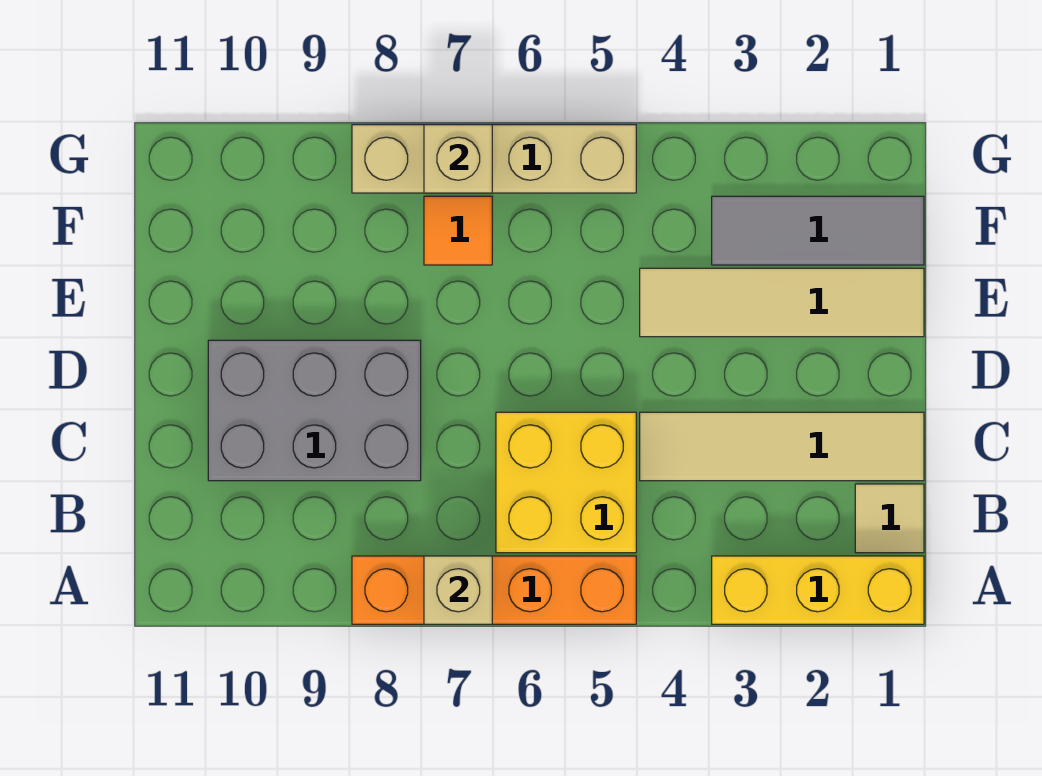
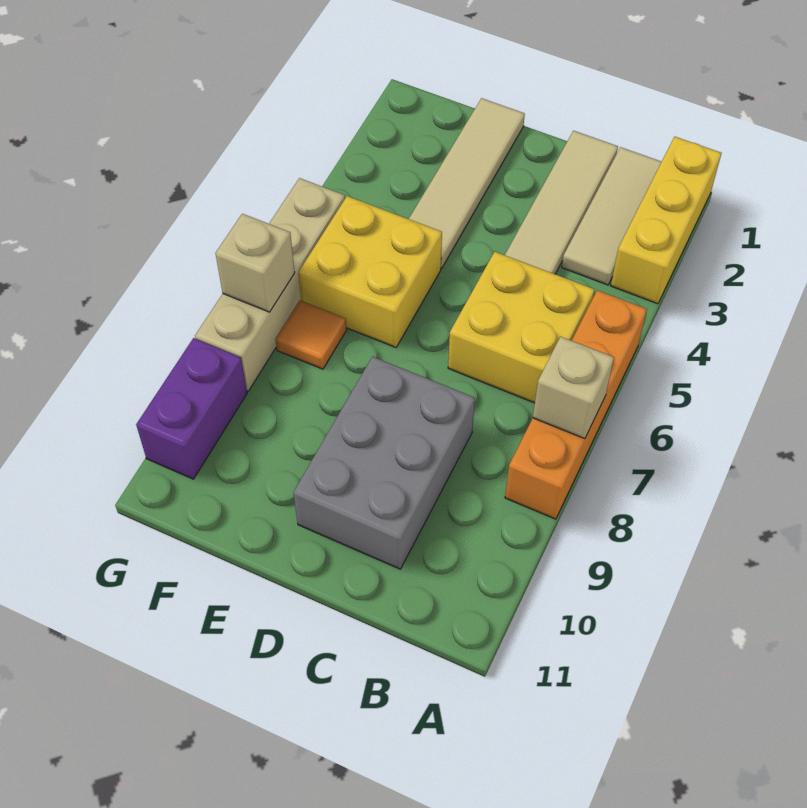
tan 1x1 tile [855,484,924,553] -> tan 1x3 tile [562,147,661,285]
none -> yellow 2x2 brick [298,196,442,347]
grey 1x3 tile [712,196,924,265] -> none
none -> purple 1x2 brick [136,338,247,479]

